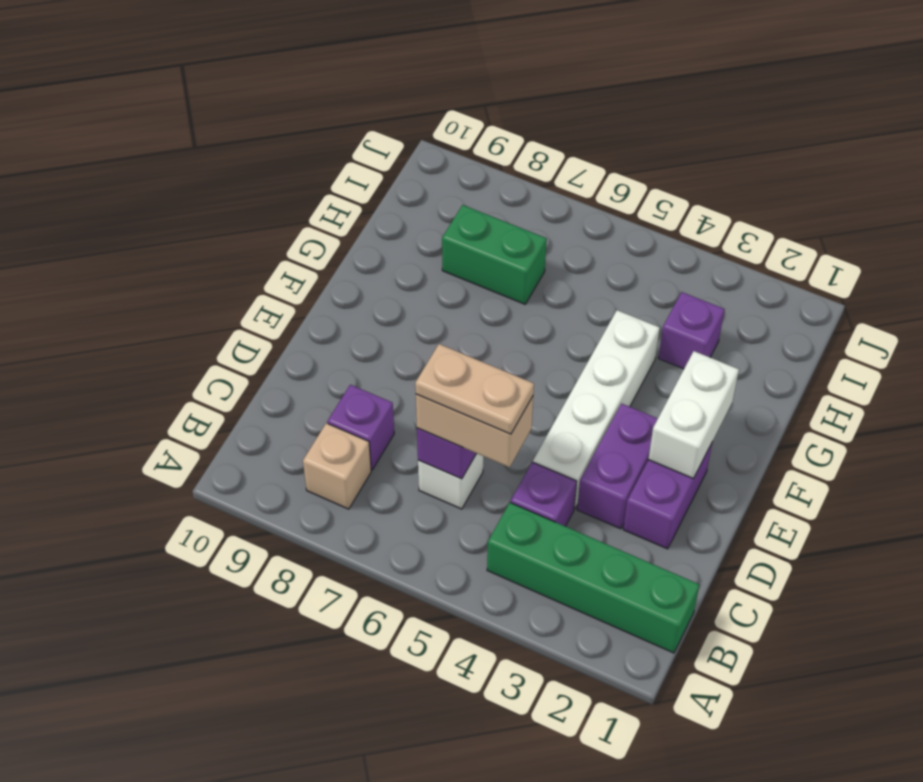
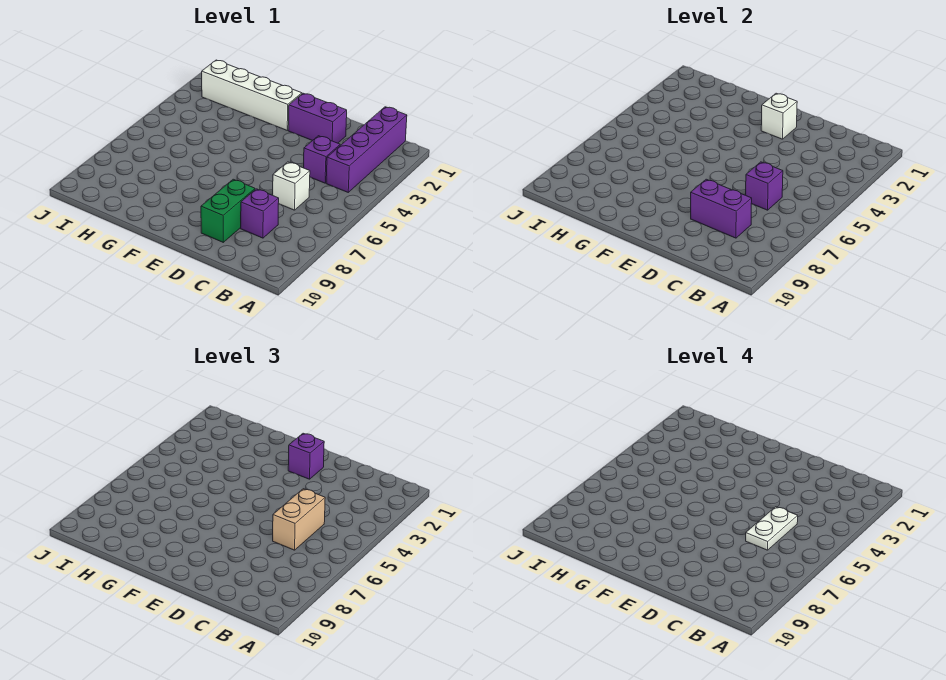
green 1x4 brick [487,503,699,653] -> purple 1x4 brick [326,107,407,192]
tan 1x1 brick [303,423,371,509] -> none
tan 1x2 plate [415,344,534,434] -> white 1x2 plate [746,507,798,550]
purple 1x2 brick [577,404,658,529] -> purple 1x2 brick moved to [691,179,752,238]
white 1x4 brick [533,310,660,509] -> white 1x4 brick moved to [202,60,302,130]
white 1x2 brick [648,351,739,479] -> white 1x1 brick [761,93,797,139]
purple 1x1 brick [658,292,725,369] -> purple 1x1 brick moved to [288,433,324,479]
green 1x2 brick [442,205,547,304] -> green 1x2 brick moved to [201,179,255,242]

